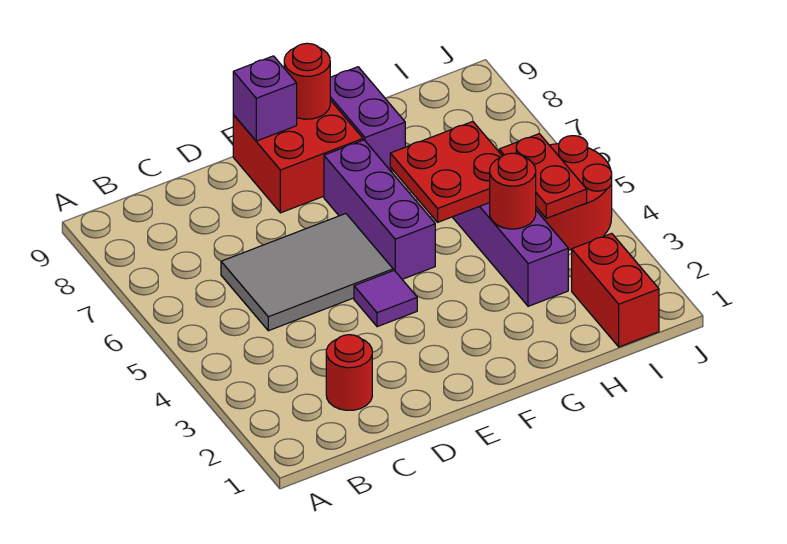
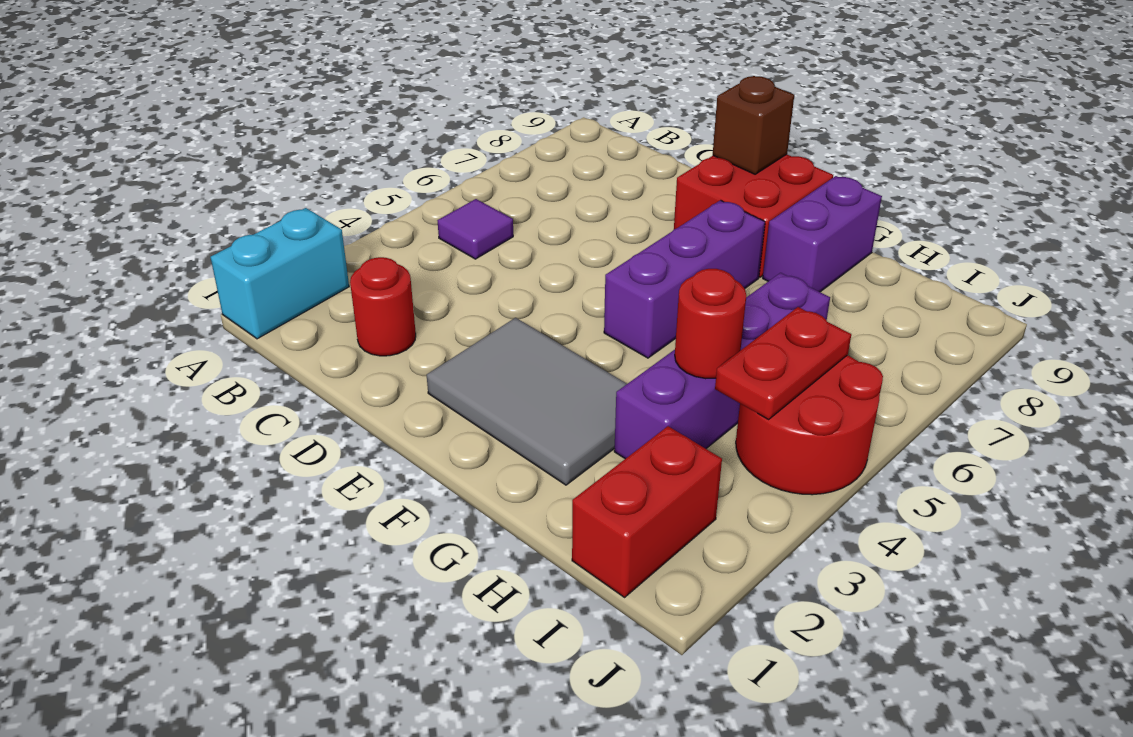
none -> cyan 1x2 brick [211,208,349,339]
grey 2x3 tile [221,214,393,331] -> grey 2x3 tile moved to [427,318,627,485]
purple 1x1 tile [354,270,417,327] -> purple 1x1 tile moved to [437,199,513,259]
purple 1x1 brick [233,56,297,141] -> brown 1x1 brick [713,76,794,174]
red 1x1 round brick [284,43,330,119] -> none
red 2x2 plate [390,122,502,222] -> none

